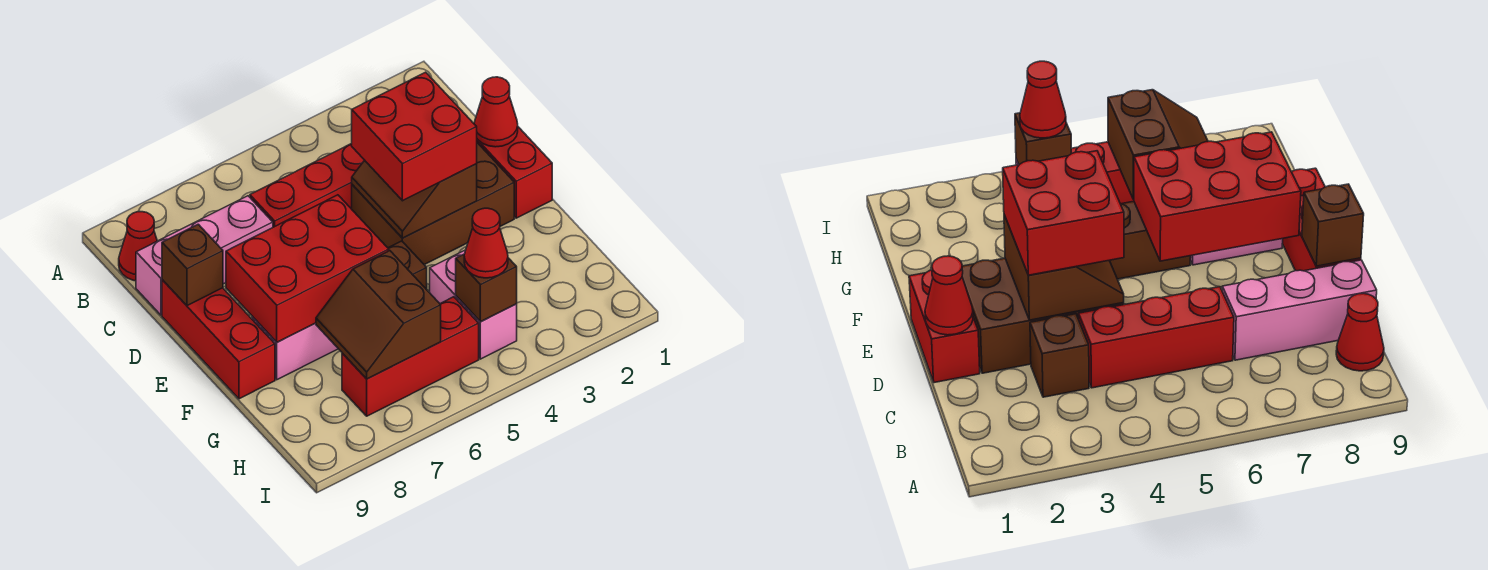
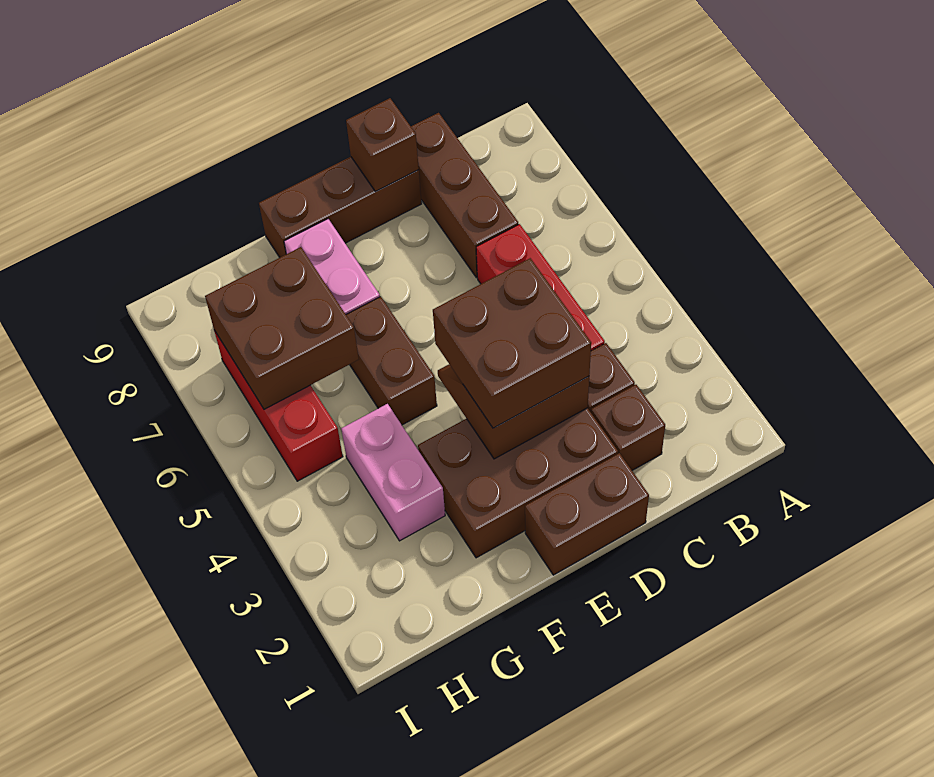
red 1x1 cone [119,212,157,281] -> none
pink 1x3 brick [136,196,273,315] -> brown 1x3 brick [411,113,518,277]
red 1x2 brick [477,127,552,218] -> brown 1x2 brick [525,453,649,575]
red 1x1 cone [474,77,518,147] -> none
brown 2x3 brick [352,143,514,265] -> brown 2x3 brick turned to [418,408,618,558]
red 2x2 brick [352,72,477,201] -> brown 2x2 brick [433,258,591,428]
red 1x3 brick [162,280,275,399] -> brown 1x3 brick [259,157,422,257]
red 2x3 brick [226,195,389,342] -> none
pink 1x2 brick [430,250,517,359] -> pink 1x2 brick turned to [341,404,445,541]
brown 2x2 slope [316,251,441,379] -> brown 2x2 brick [205,247,359,409]
brown 1x1 brick [456,254,517,322] -> brown 1x1 brick moved to [591,385,665,470]
red 1x1 cone [464,208,508,278] -> none

